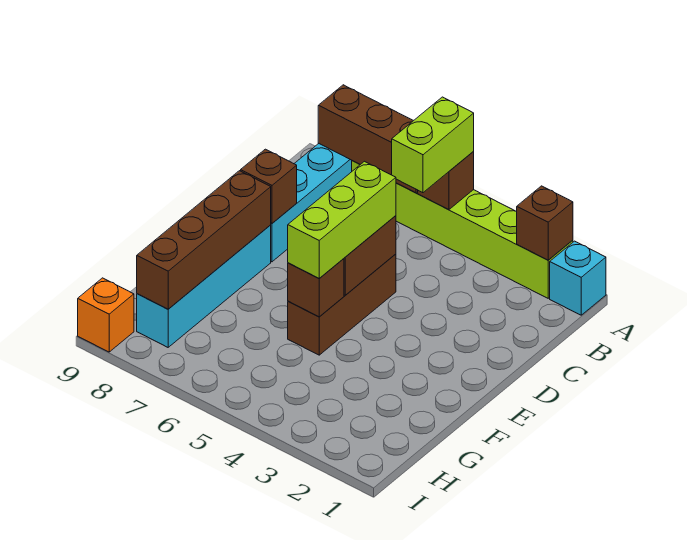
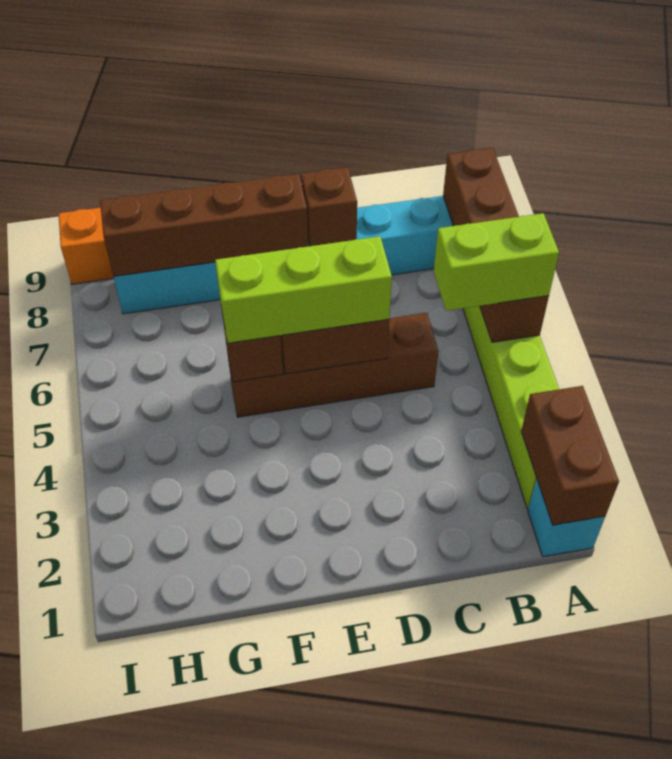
brown 1x1 brick [517,186,573,260] -> brown 1x2 brick [521,386,619,525]
brown 1x3 brick [288,254,396,355] -> brown 1x4 brick [227,313,438,417]

